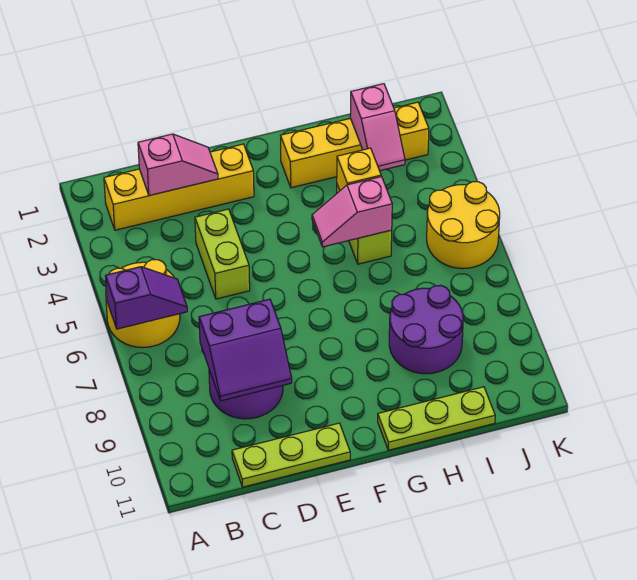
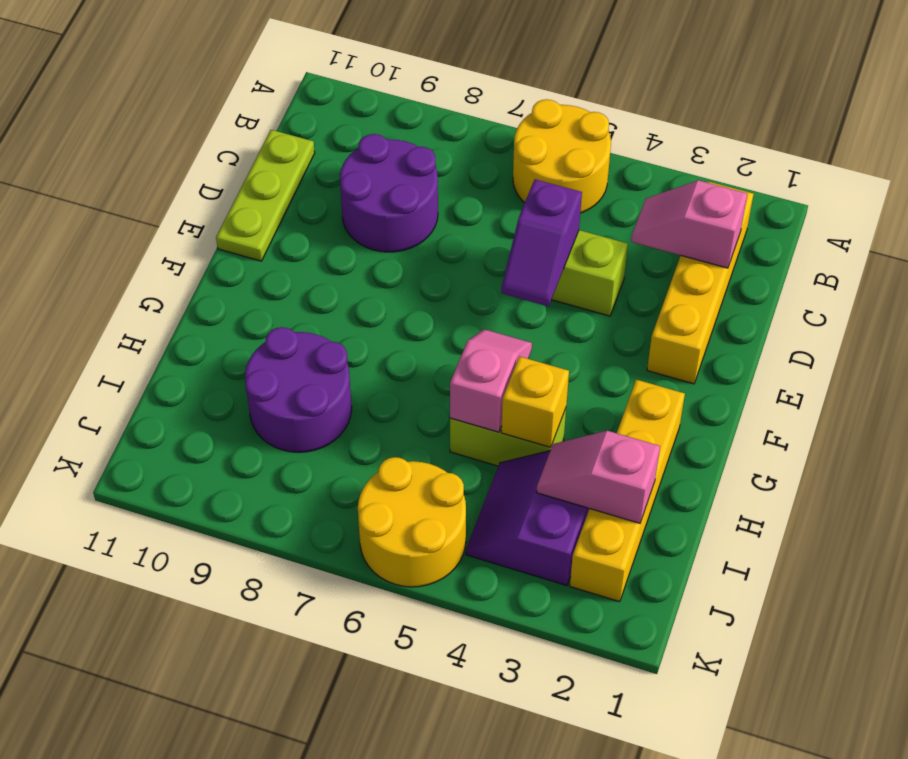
purple 1x2 slope [105,267,187,329] -> purple 1x2 slope moved to [501,179,582,306]
pink 1x2 slope [138,134,218,196] -> pink 1x2 slope turned to [631,180,747,268]
purple 2x2 slope [199,299,292,401] -> purple 2x2 slope moved to [466,451,589,586]
lime 1x3 plate [378,387,495,450] -> none

